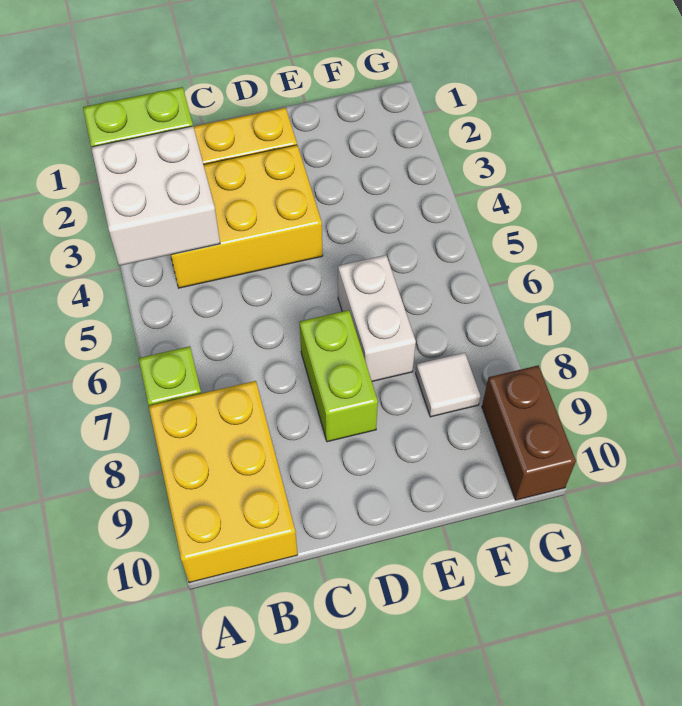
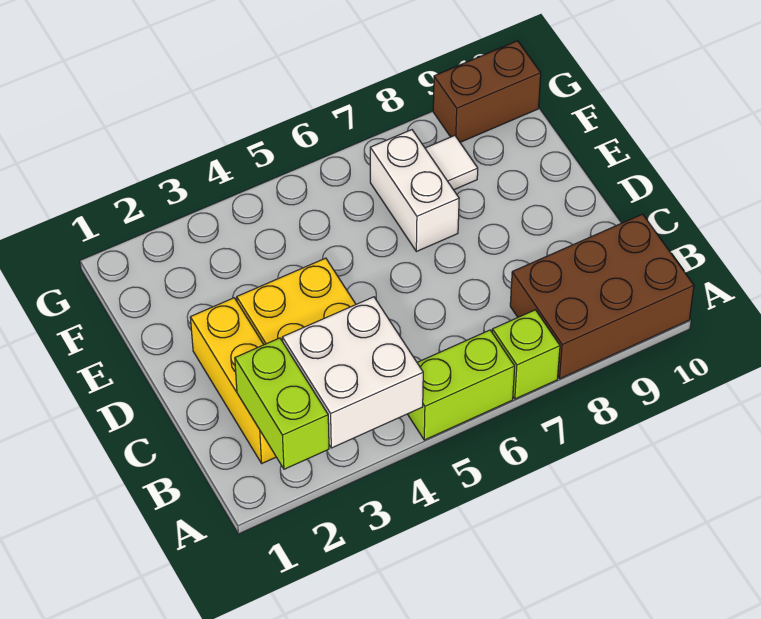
yellow 2x3 brick [149,381,298,583] -> brown 2x3 brick [510,214,694,379]
lime 1x2 brick [299,310,378,442] -> lime 1x2 brick moved to [408,330,515,440]
white 1x2 brick [338,255,416,381] -> white 1x2 brick turned to [370,130,459,252]

